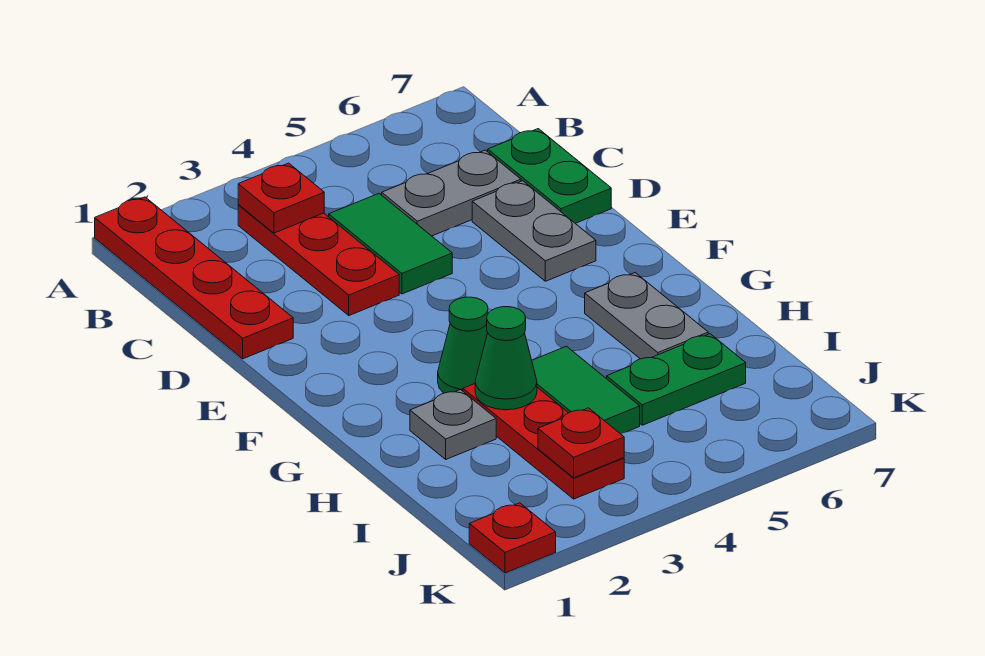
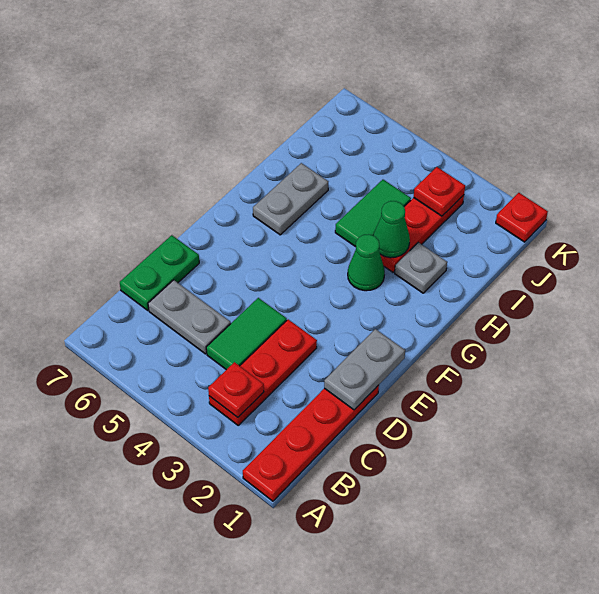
grey 1x2 plate [472,181,596,281] -> grey 1x2 plate moved to [324,329,405,410]
green 1x2 plate [607,334,746,425] -> none

